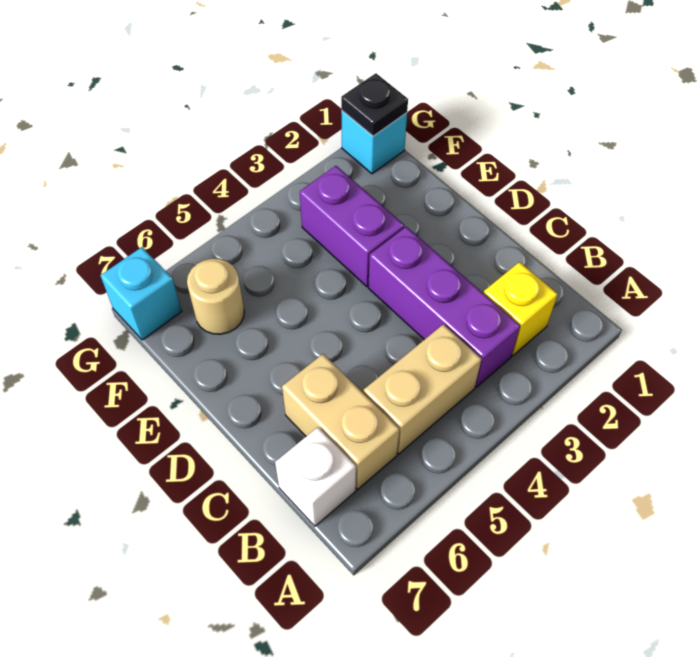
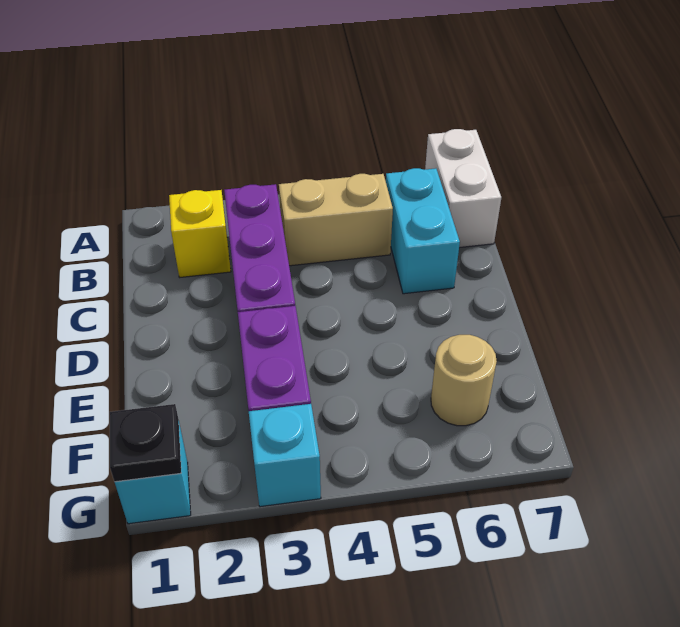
tan 1x2 brick [282,354,399,490] -> cyan 1x2 brick [386,168,460,294]
white 1x1 brick [275,427,356,526] -> white 1x2 brick [425,129,501,248]
cyan 1x1 brick [100,247,182,340] -> cyan 1x1 brick moved to [249,404,321,507]

